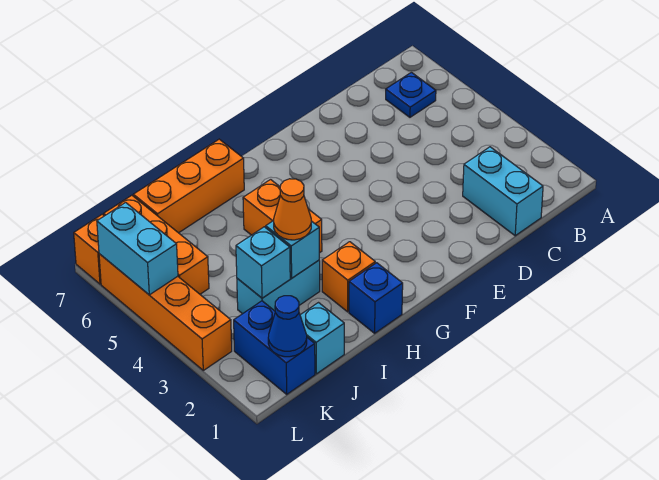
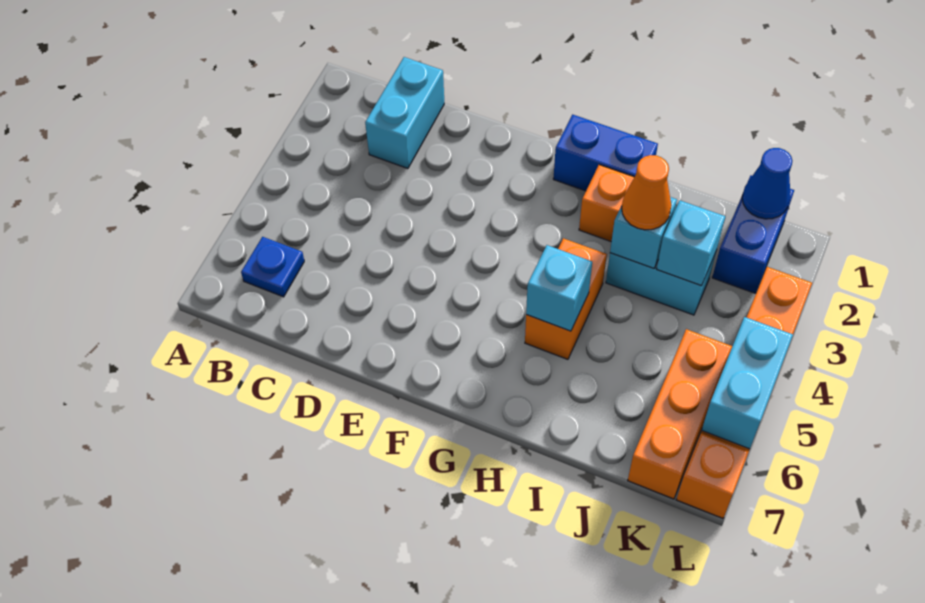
blue 1x1 brick [349,263,403,333] -> blue 1x2 brick [553,115,658,191]
orange 1x3 brick [133,139,244,233] -> none
cyan 1x1 brick [300,303,344,374] -> cyan 1x1 brick moved to [526,245,592,331]

